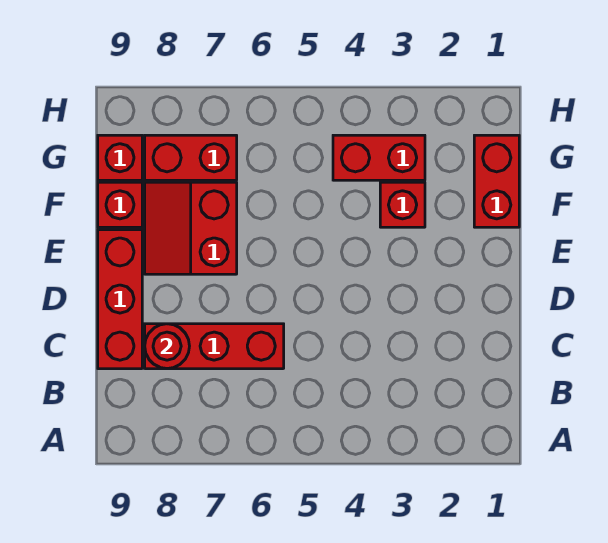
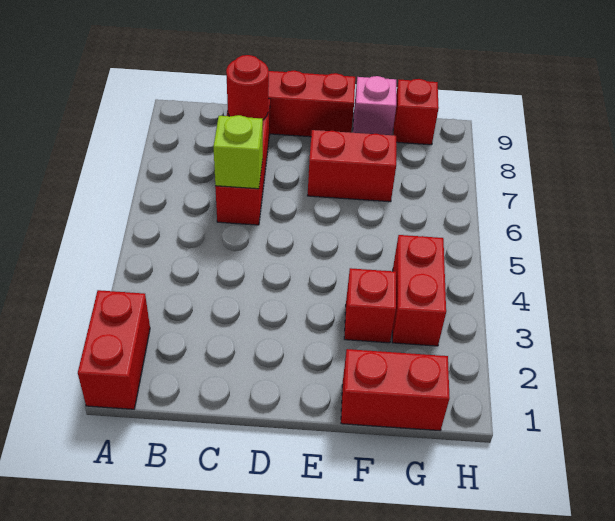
none -> lime 1x1 brick [214,115,263,189]
red 1x1 brick [98,182,142,227] -> pink 1x1 brick [353,76,396,135]
red 1x2 brick [145,135,237,180] -> red 1x2 brick moved to [78,290,150,409]

